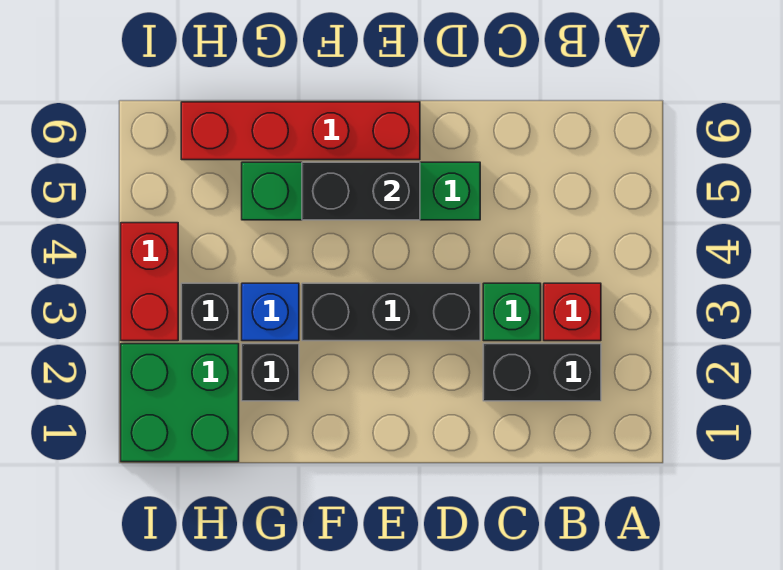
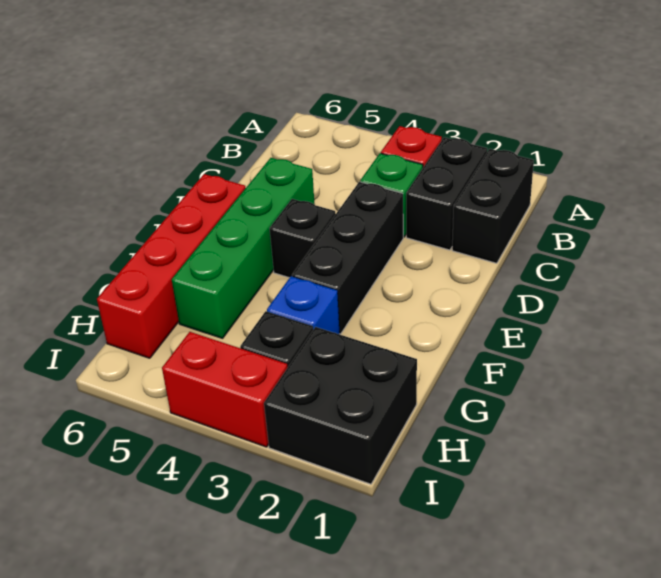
black 1x2 brick [302,162,420,220] -> black 1x2 brick moved to [452,149,534,263]
black 1x1 brick [242,344,299,401] -> black 1x1 brick moved to [269,199,336,278]
green 2x2 brick [121,344,239,462] -> black 2x2 brick [264,327,417,484]

